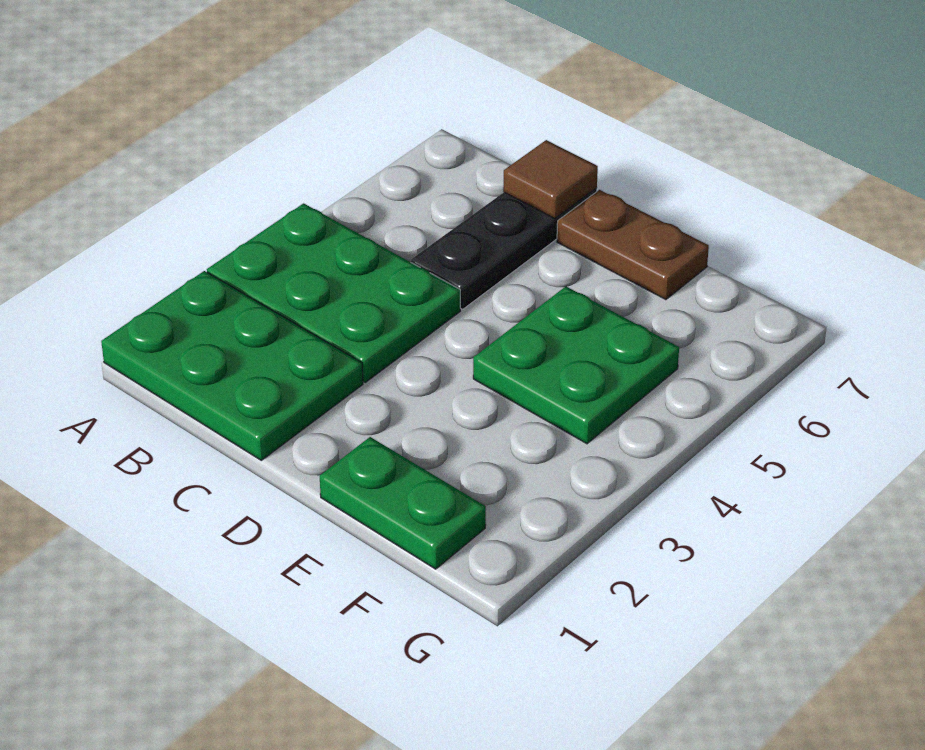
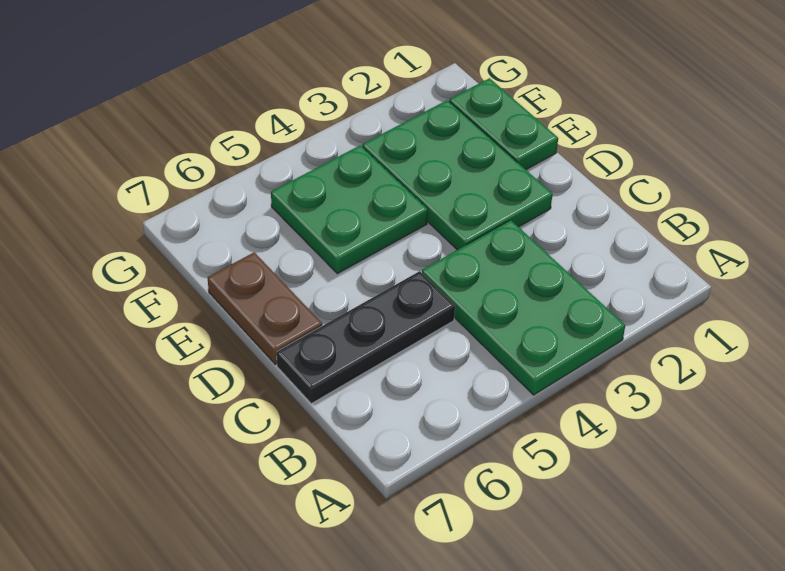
green 2x3 plate [101,271,363,460] -> green 2x3 plate moved to [362,100,553,250]
brown 1x1 tile [503,140,598,219] -> none

